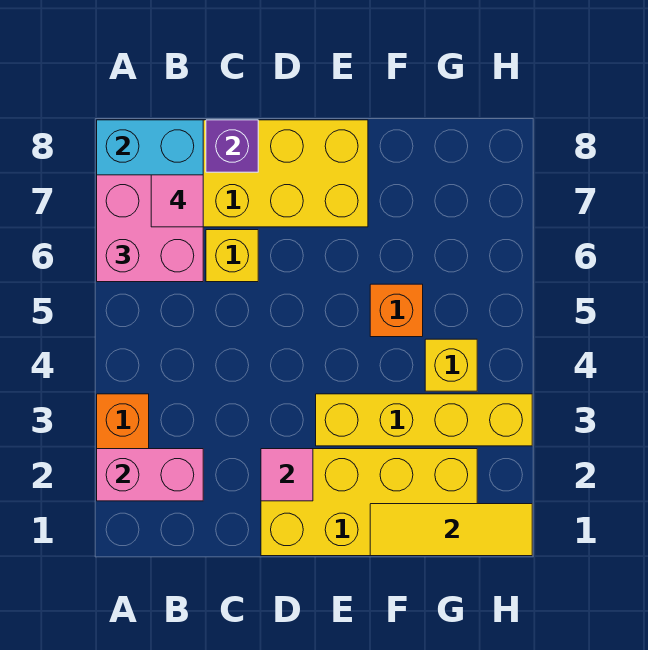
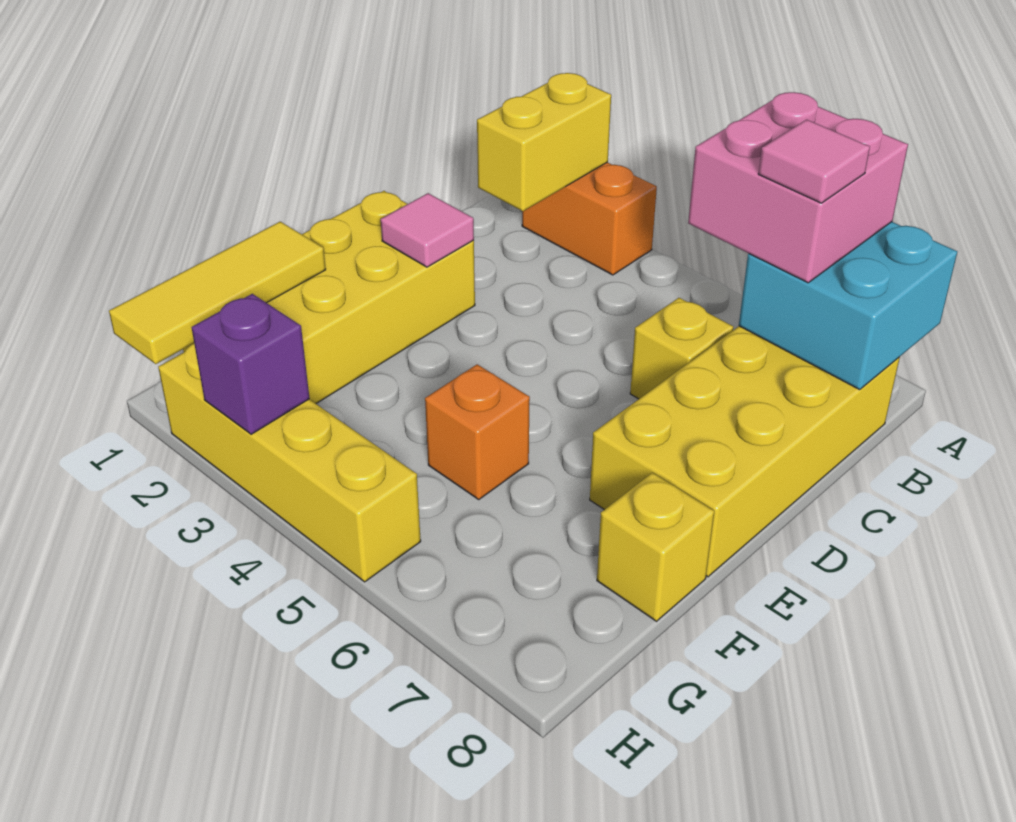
pink 1x2 brick [97,449,203,501] -> yellow 1x2 brick [477,73,611,211]
purple 1x1 brick [206,120,258,172] -> purple 1x1 brick moved to [192,294,310,434]
yellow 1x4 brick [316,394,532,446] -> yellow 1x4 brick turned to [158,344,421,582]
yellow 1x1 brick [425,339,477,391] -> yellow 1x1 brick moved to [597,473,714,621]

